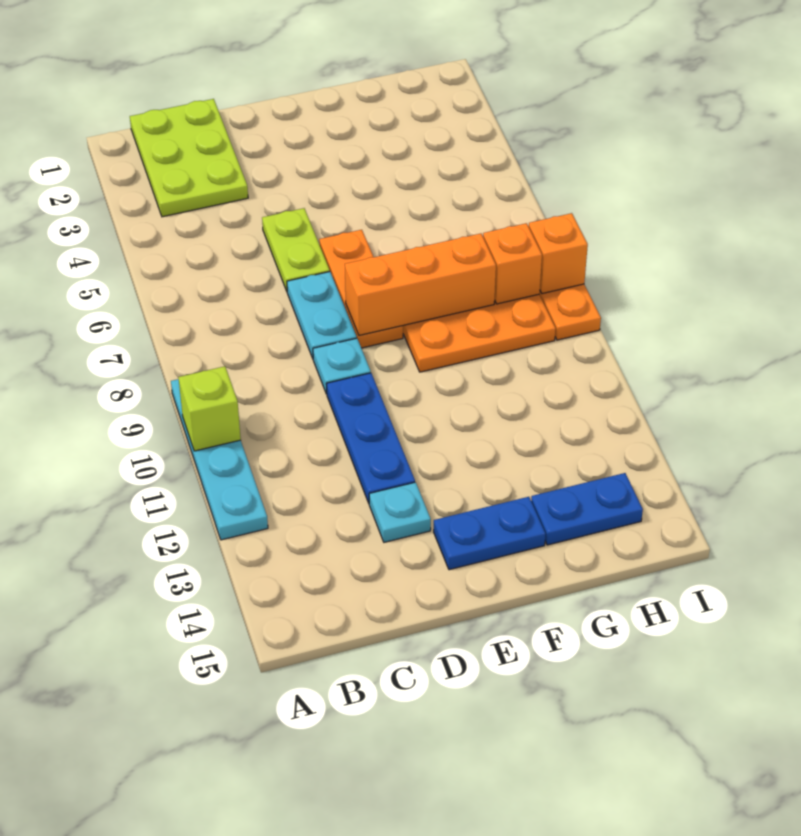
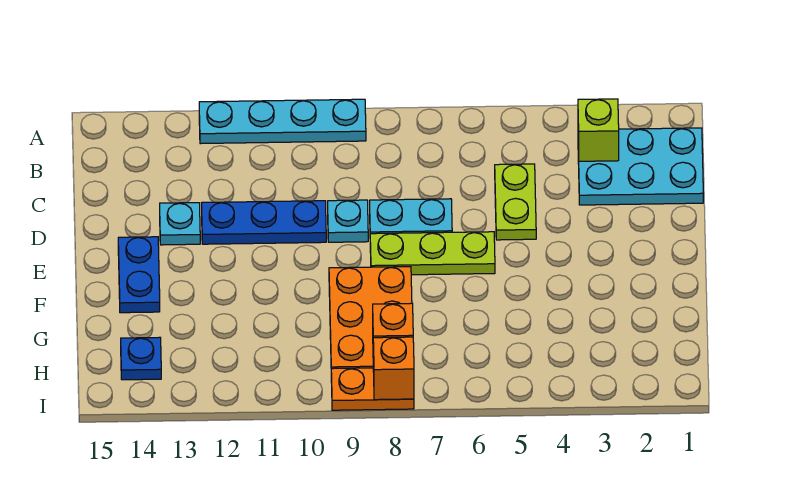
lime 1x1 brick [178,366,241,451] -> lime 1x1 brick moved to [578,99,619,161]
lime 2x3 plate [130,99,248,217] -> cyan 2x3 plate [578,128,703,205]
lime 1x2 plate [262,208,330,291] -> lime 1x2 plate turned to [495,164,536,240]
orange 1x3 plate [319,230,403,348] -> lime 1x3 plate [370,232,495,275]
orange 1x3 brick [345,234,496,335] -> none
blue 1x2 plate [531,473,643,545] -> blue 1x1 plate [121,337,161,380]

